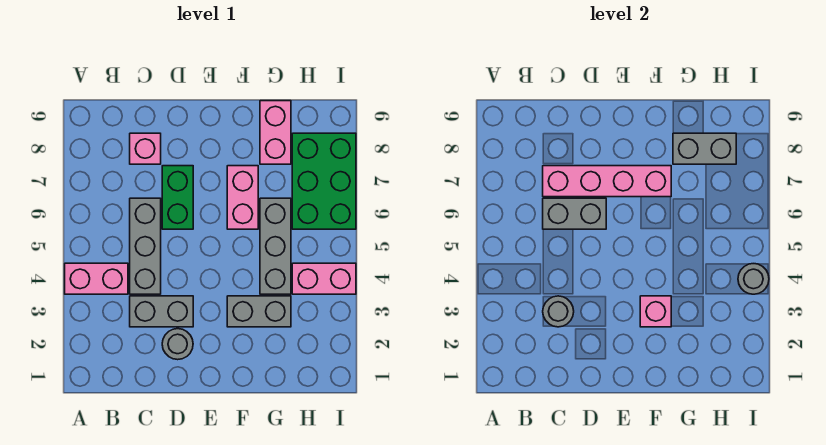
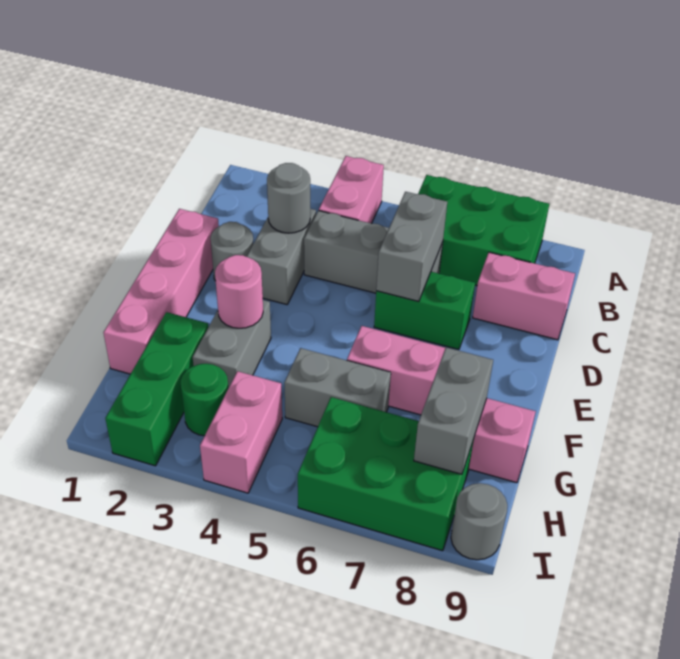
none -> green 2x3 brick [418,175,549,286]
pink 1x4 brick [543,166,671,197] -> pink 1x4 brick moved to [103,209,219,374]
pink 1x1 brick [130,133,161,164] -> pink 1x2 brick [473,252,575,340]
pink 1x1 brick [640,296,671,327] -> pink 1x1 round brick [215,255,263,328]
none -> green 1x3 brick [105,312,208,466]
grey 1x3 brick [260,198,291,294] -> grey 1x2 brick [284,348,391,427]
none -> green 1x1 round brick [181,364,228,436]
grey 1x1 round brick [738,264,769,294] -> grey 1x1 round brick moved to [451,483,507,560]

